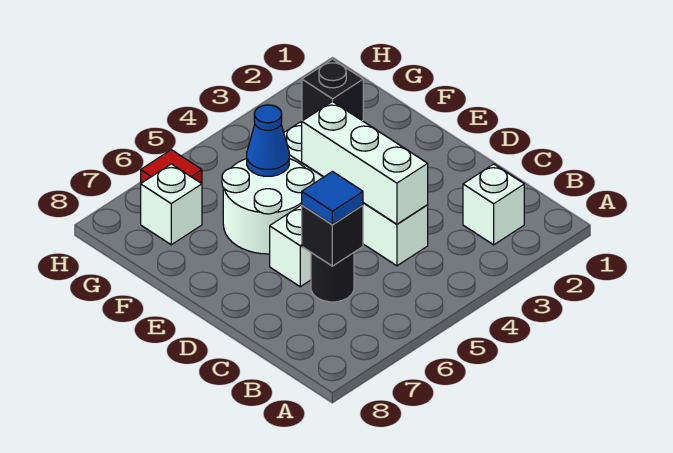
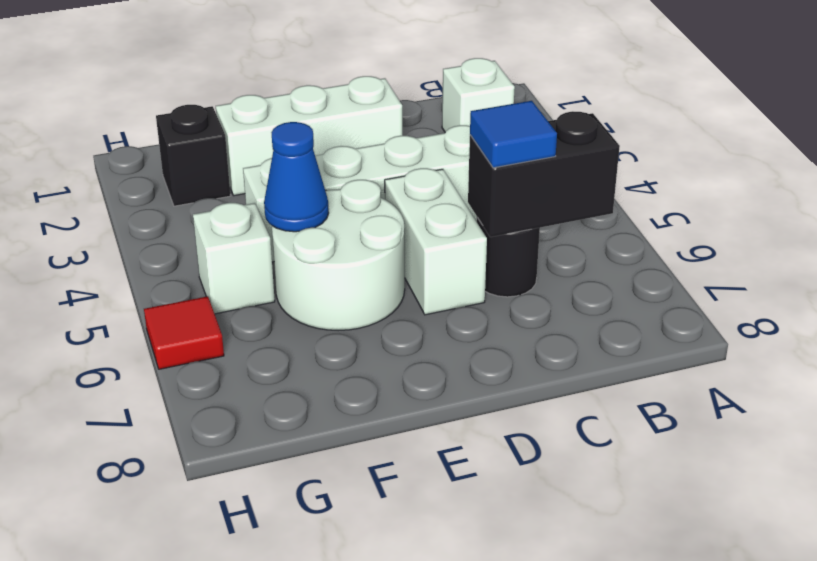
white 1x3 brick [302,101,428,224] -> white 1x3 brick moved to [216,76,402,196]
black 1x1 brick [302,205,363,266] -> black 1x2 brick [468,111,620,237]
white 1x1 brick [141,164,202,245] -> white 1x1 brick moved to [193,203,275,314]

